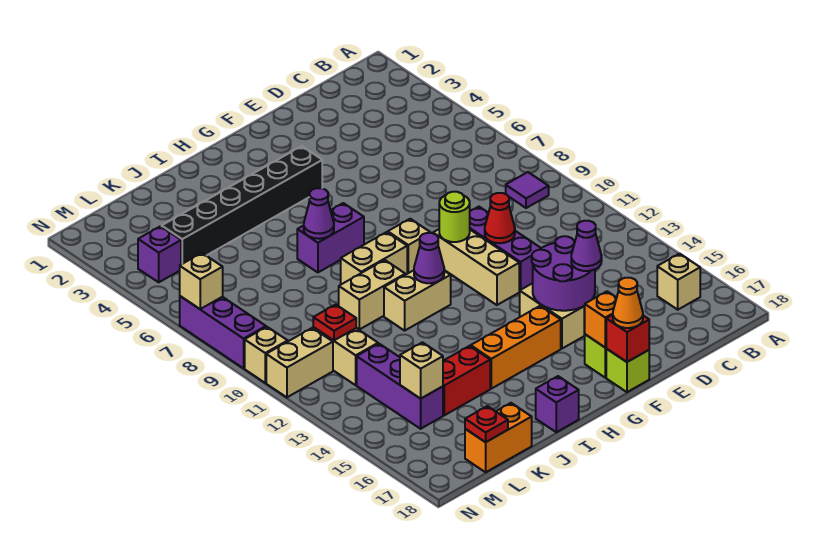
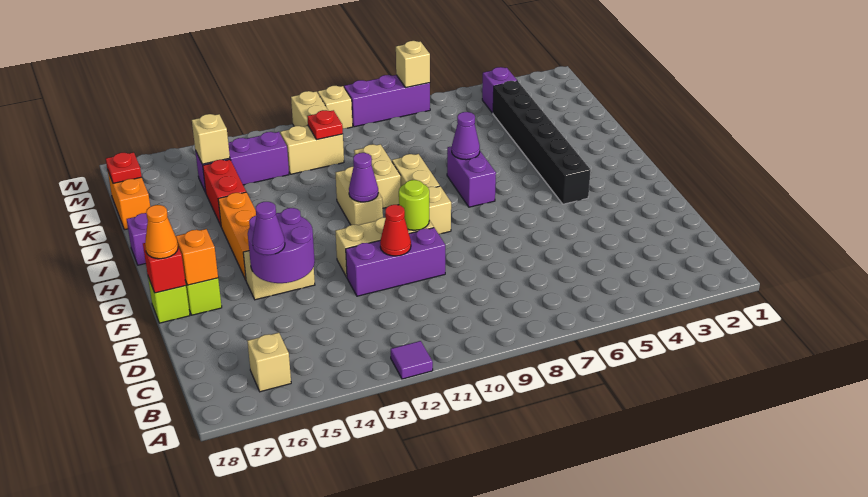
purple 1x1 tile [506,172,549,208] -> purple 1x1 tile moved to [391,341,433,379]

